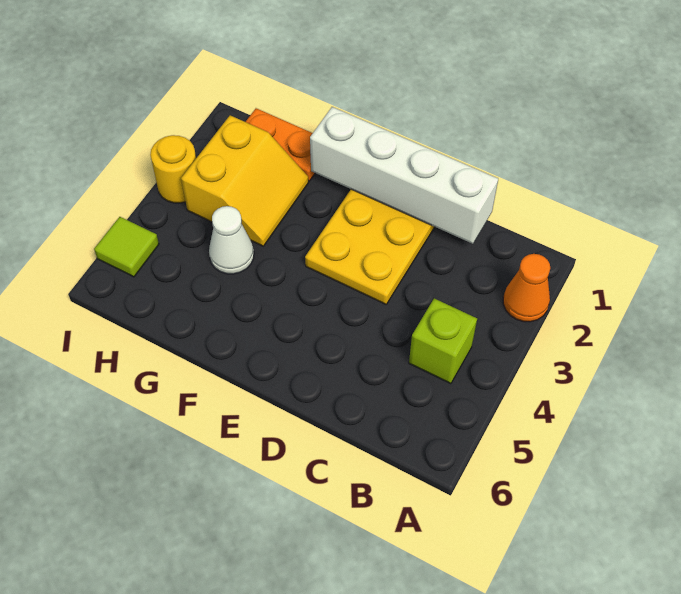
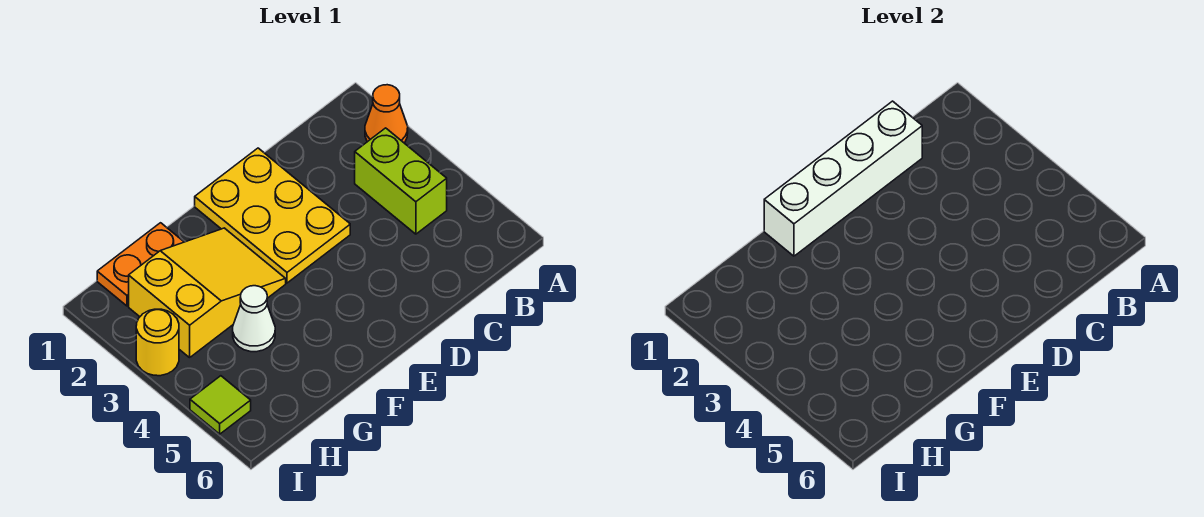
lime 1x1 brick [409,298,477,384] -> lime 1x2 brick [355,128,447,234]
yellow 2x2 slope [181,115,309,246] -> yellow 2x3 slope [129,228,286,358]

